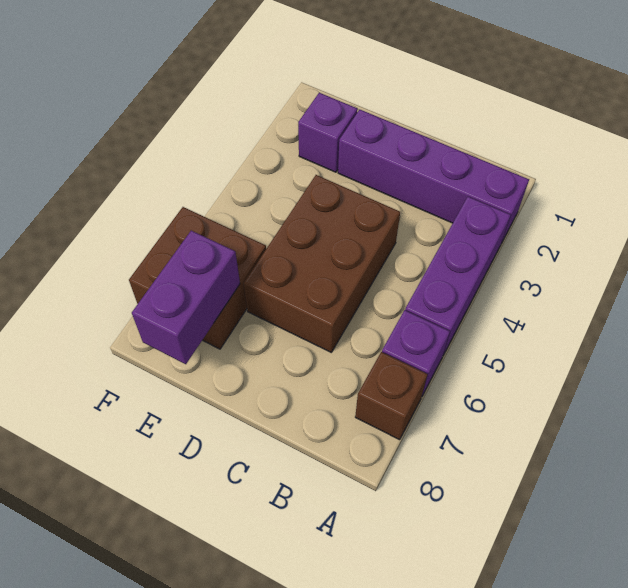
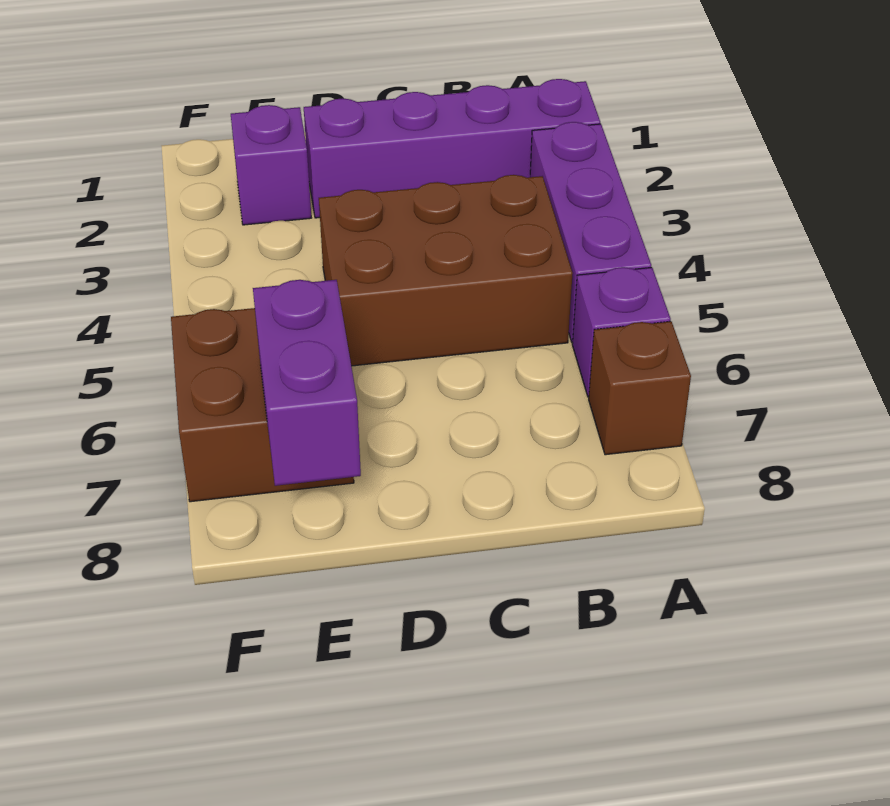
brown 2x3 brick [244,175,400,352] -> brown 2x3 brick turned to [319,175,573,366]

